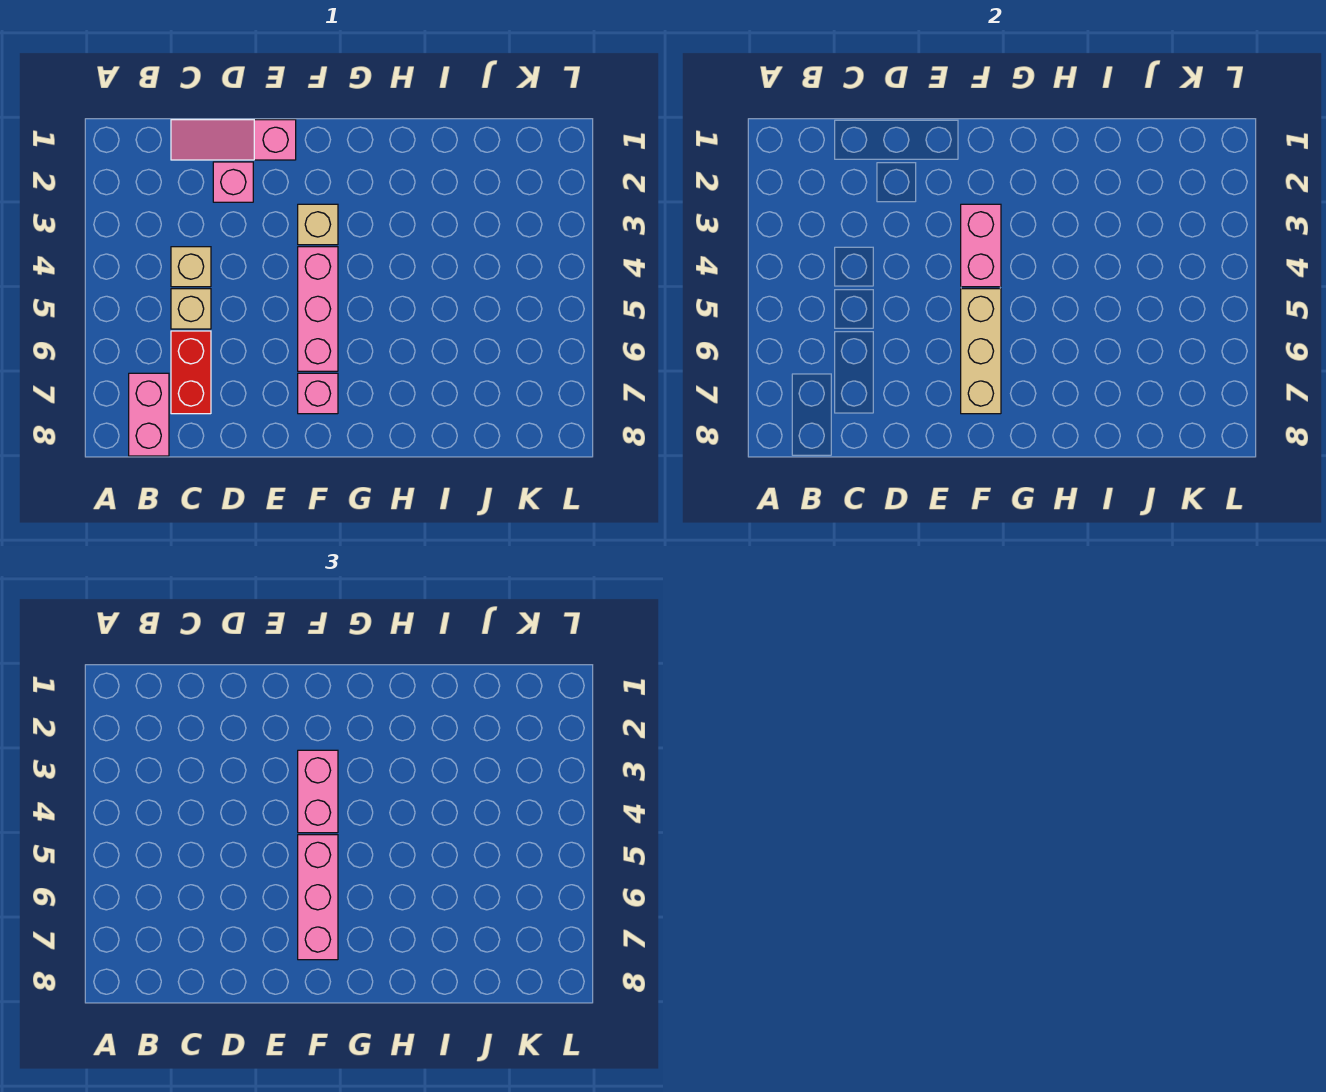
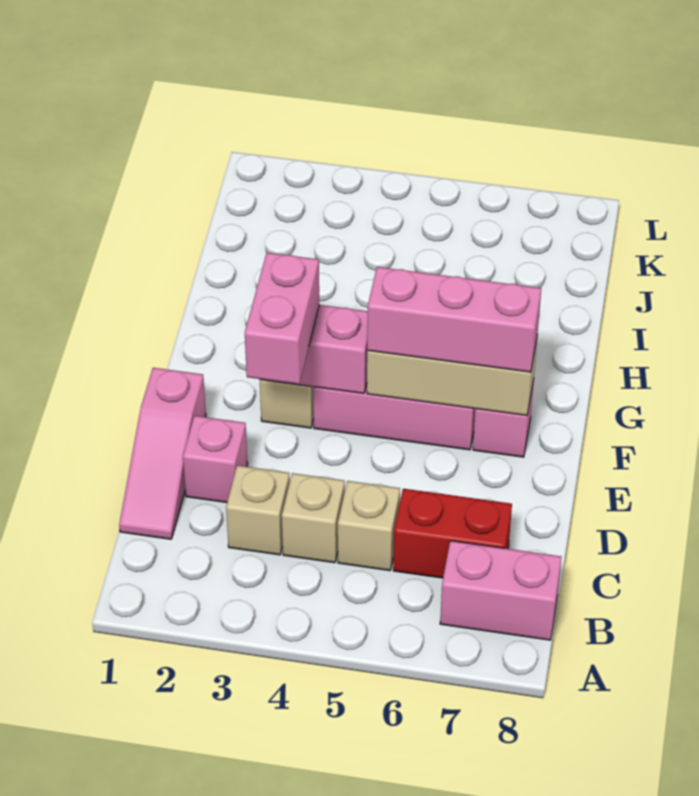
none -> tan 1x1 brick [226,466,290,555]
pink 1x2 brick [298,750,338,833] -> pink 1x2 brick turned to [245,253,319,384]

